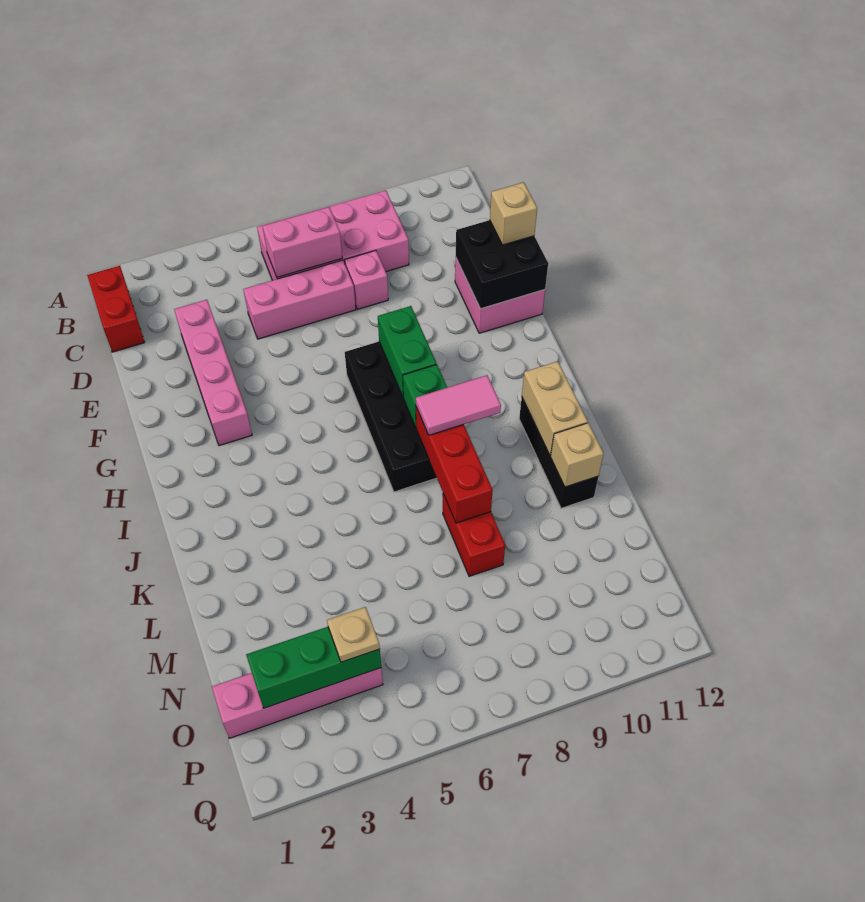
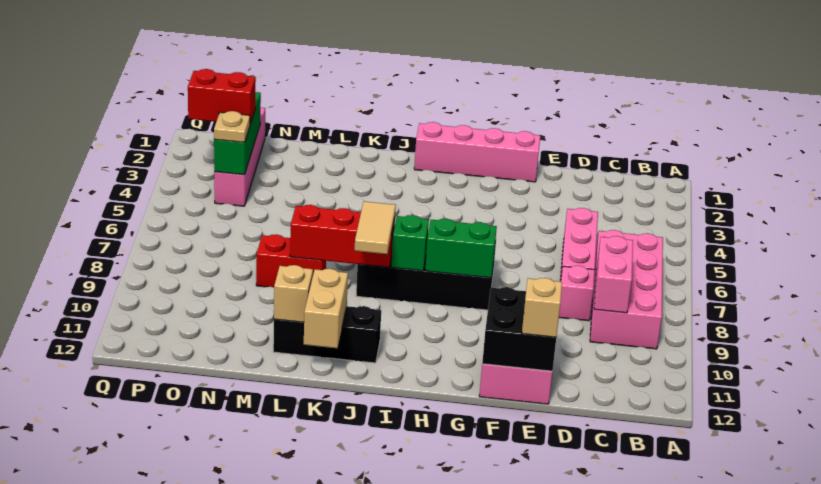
red 1x2 brick [87,266,145,352] -> red 1x2 brick moved to [188,69,256,124]
pink 1x2 brick [263,207,342,277] -> pink 1x2 brick moved to [594,236,633,313]
pink 1x4 brick [174,300,252,446] -> pink 1x4 brick moved to [414,122,540,182]
pink 1x2 tile [416,375,501,435] -> tan 1x2 tile [355,201,396,254]
tan 1x2 brick [522,361,588,455] -> tan 1x2 brick turned to [304,269,348,348]

